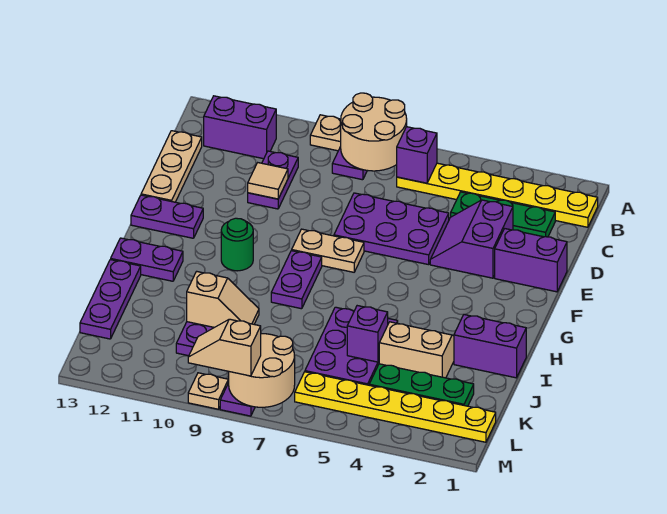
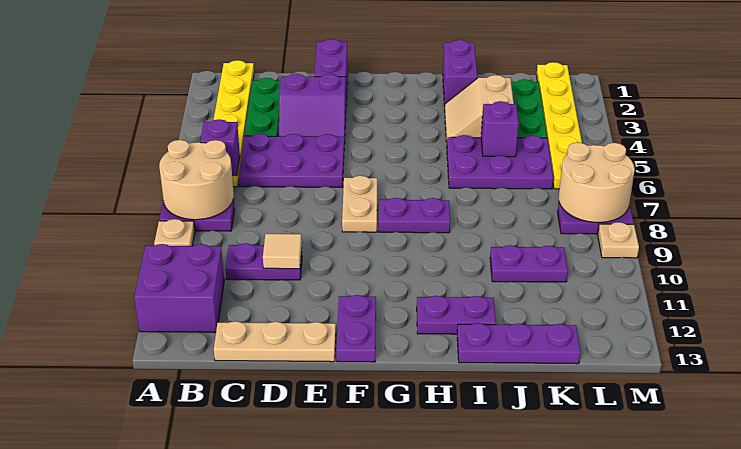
purple 1x2 brick [204,96,276,159] -> purple 2x2 brick [134,244,224,332]
purple 2x3 plate [334,193,449,265] -> purple 2x3 plate turned to [239,134,344,187]
green 1x1 round brick [221,218,253,271] -> none
purple 1x2 plate [111,238,183,281] -> purple 1x2 plate turned to [417,296,496,334]
tan 1x2 slope [187,271,259,328] -> none
tan 1x2 slope [188,319,261,376] -> none

